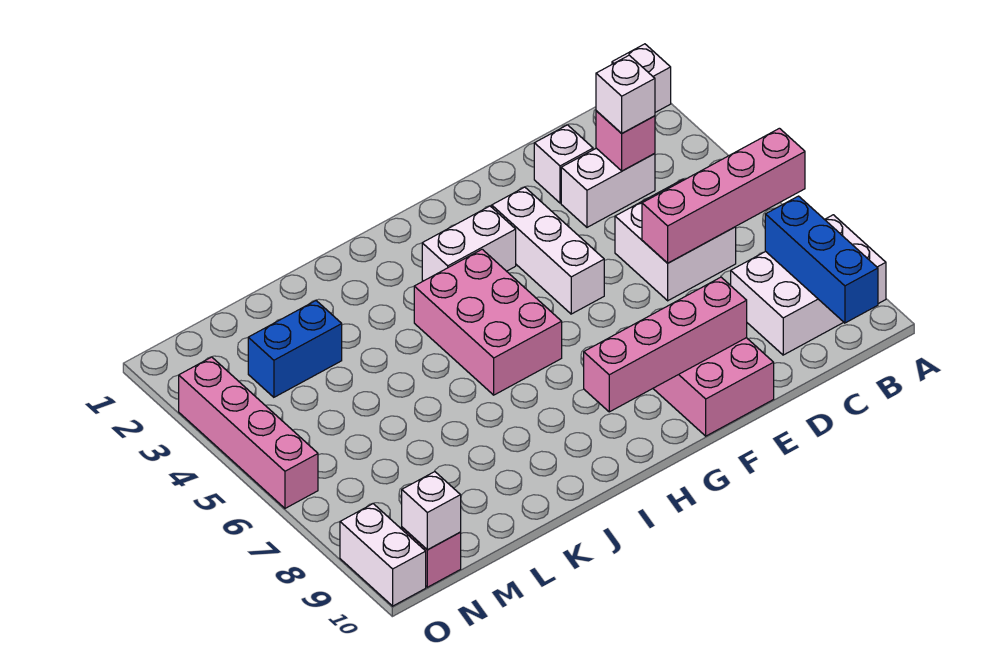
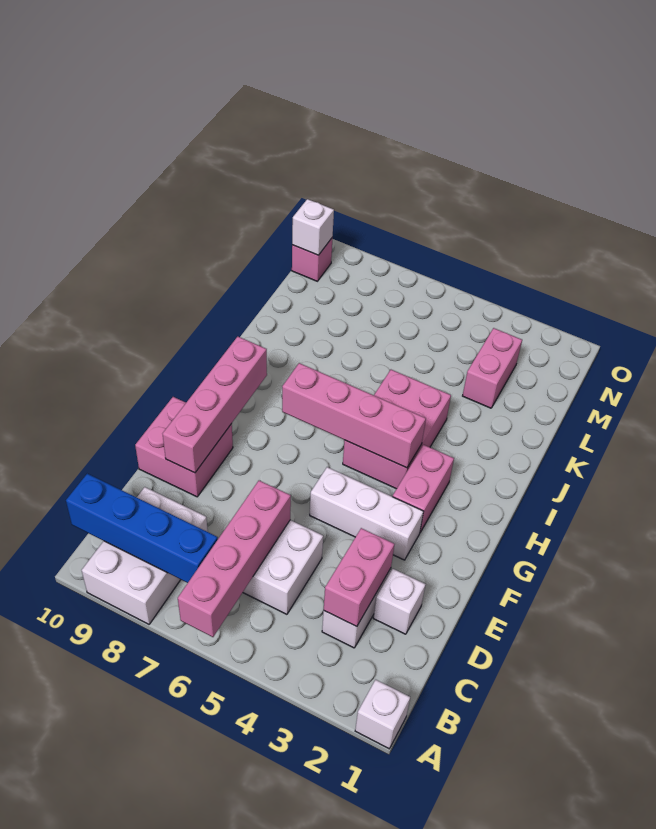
blue 1x3 brick [765,196,878,323] -> blue 1x4 brick [66,474,218,583]
pink 1x1 brick [596,111,655,171] -> pink 1x2 brick [324,528,394,627]
white 1x1 brick [596,55,655,133] -> none
white 1x2 brick [422,206,516,281] -> pink 1x2 brick [393,445,454,532]
pink 2x3 brick [414,249,562,395] -> pink 2x3 brick turned to [343,370,451,489]
blue 1x2 brick [248,301,342,397] -> pink 1x2 brick [463,328,522,408]
pink 1x4 brick [179,357,318,508] -> pink 1x4 brick moved to [282,363,426,468]
white 1x2 brick [340,504,426,606] -> none

